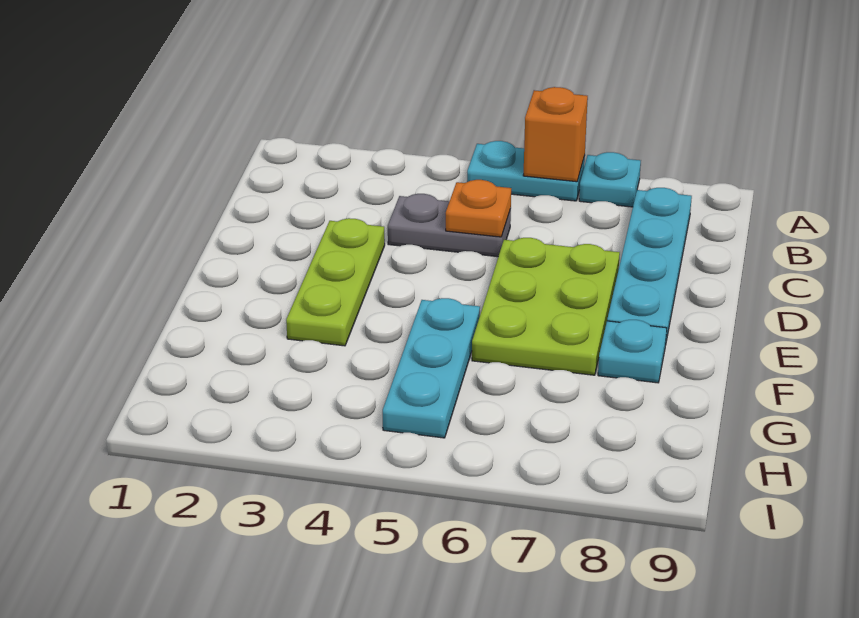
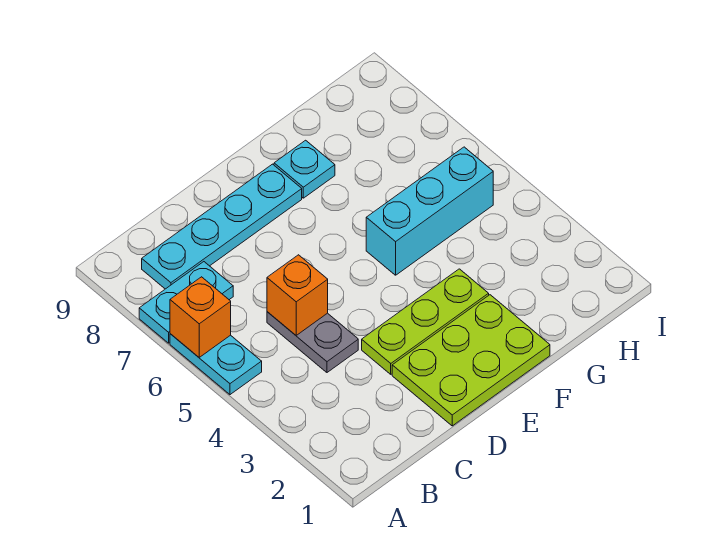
cyan 1x1 plate [579,152,641,207] -> cyan 1x2 plate [139,262,233,343]
orange 1x1 plate [446,180,511,237] -> orange 1x1 brick [267,255,328,335]
lime 2x3 plate [472,238,620,375] -> lime 2x3 plate moved to [392,295,550,426]
cyan 1x3 plate [383,298,480,438] -> cyan 1x3 brick [366,147,493,275]

